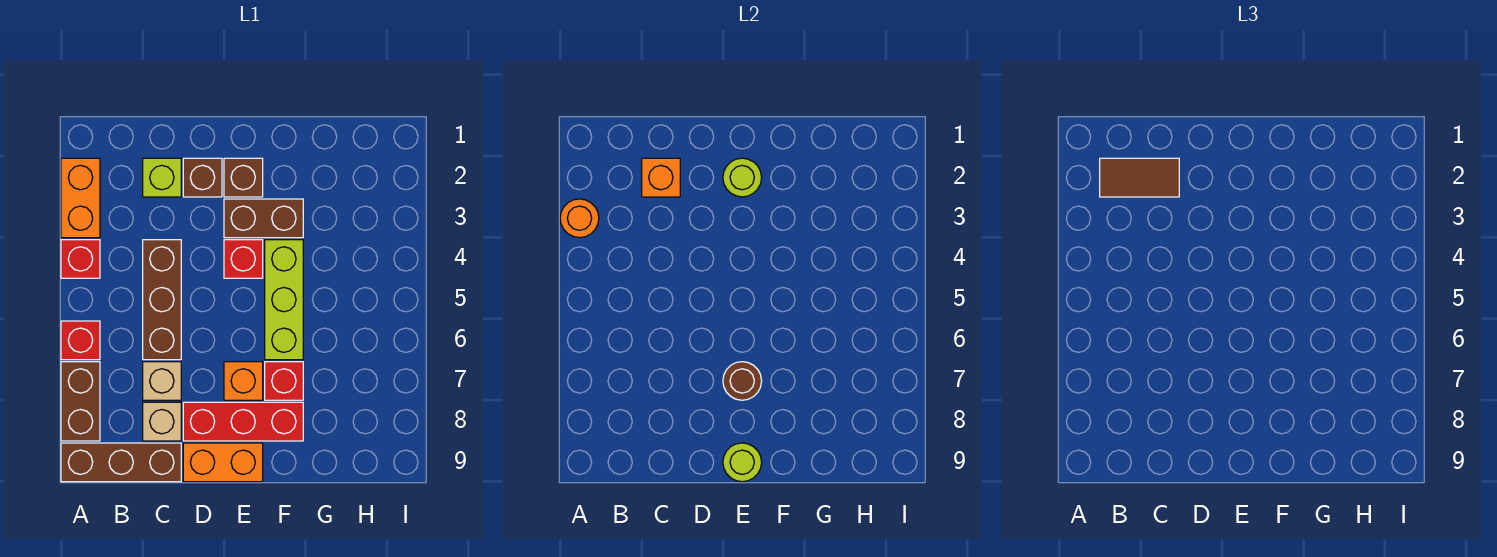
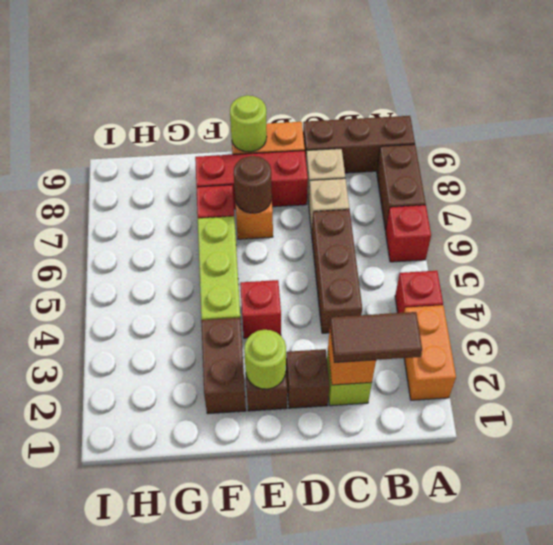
orange 1x1 round brick [560,199,599,238] -> none
brown 1x2 brick [224,199,303,238] -> brown 1x2 brick turned to [201,318,246,414]

